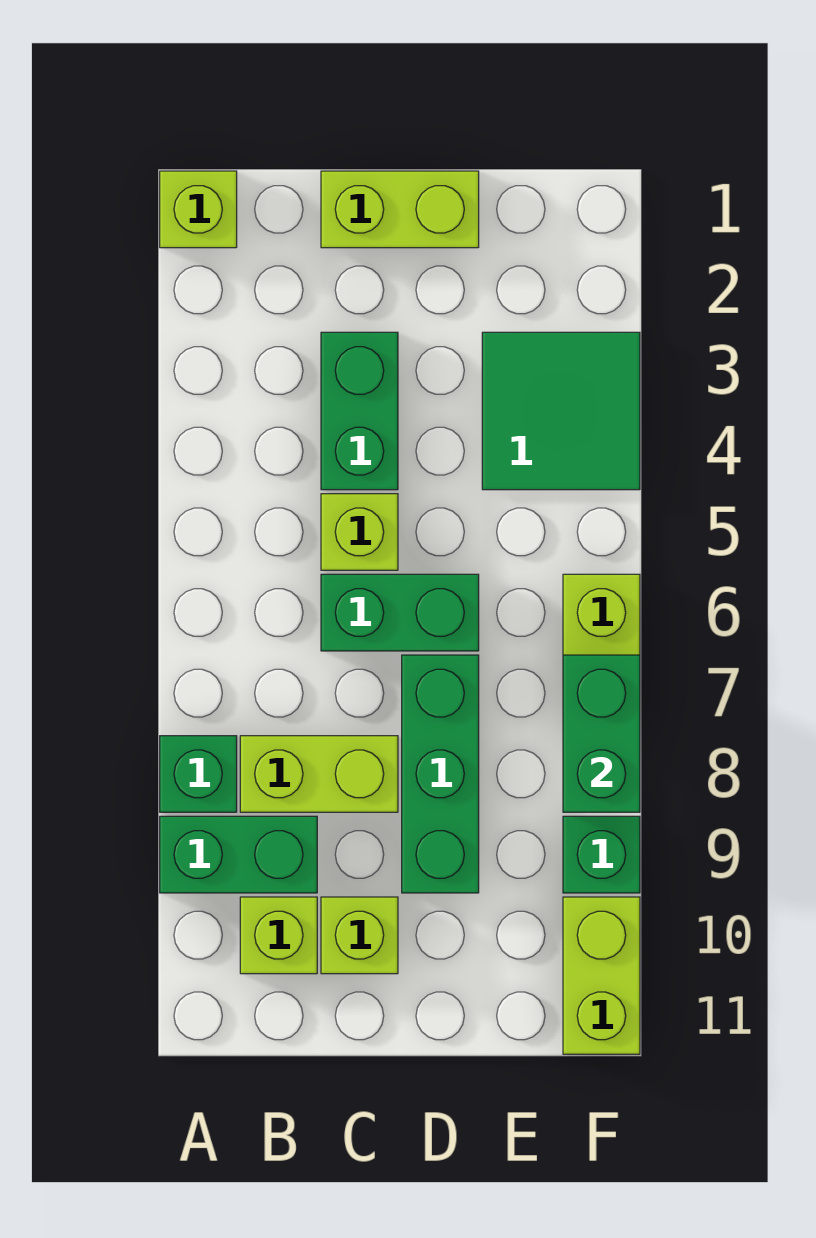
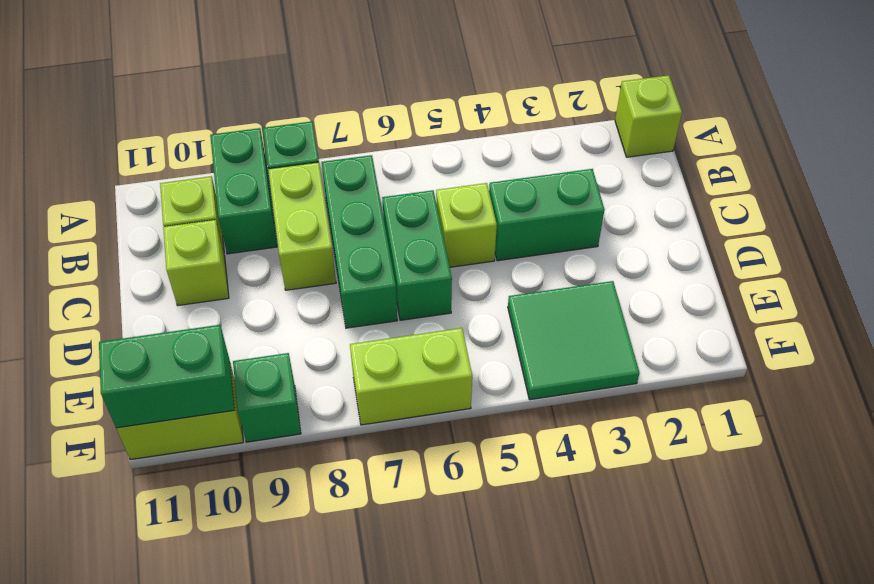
lime 1x2 brick [321,171,479,248] -> none
green 1x3 brick [402,655,479,893] -> green 1x3 brick turned to [322,155,397,328]
green 1x2 brick [563,655,640,812] -> green 1x2 brick moved to [99,325,235,428]

